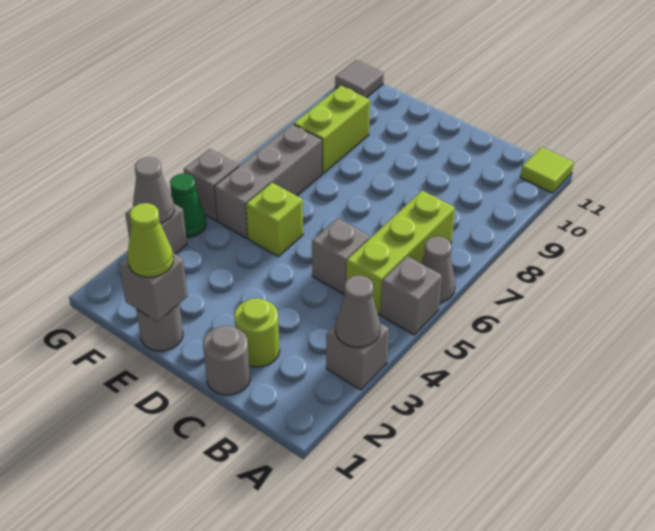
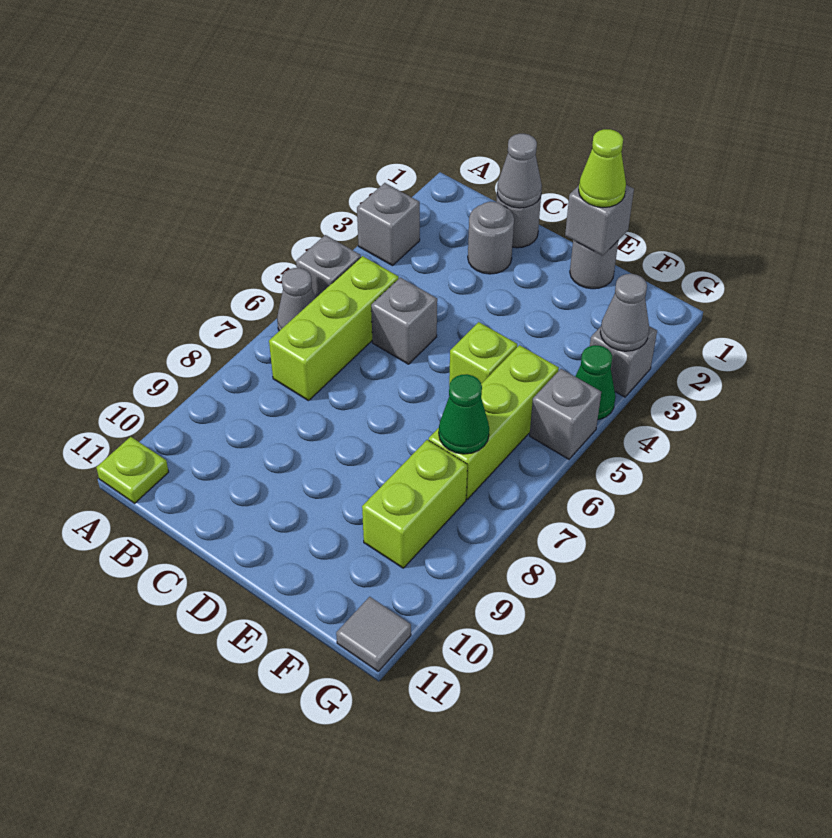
grey 1x1 cone [335,275,380,348] -> grey 1x1 cone moved to [497,134,542,208]
lime 1x1 tile [520,147,574,193] -> lime 1x1 plate [96,437,169,503]
lime 1x1 round brick [234,298,280,367] -> grey 1x1 round brick [468,202,514,274]
grey 1x3 brick [214,124,322,238] -> lime 1x3 brick [429,345,559,499]
none -> green 1x1 cone [439,374,489,454]

